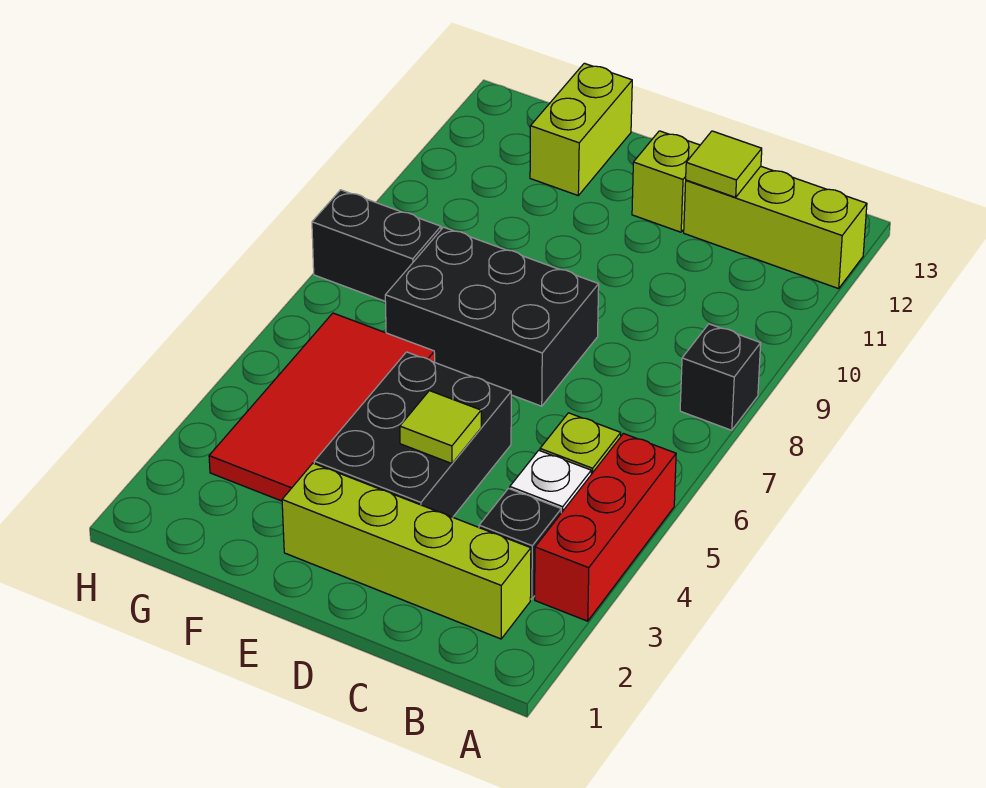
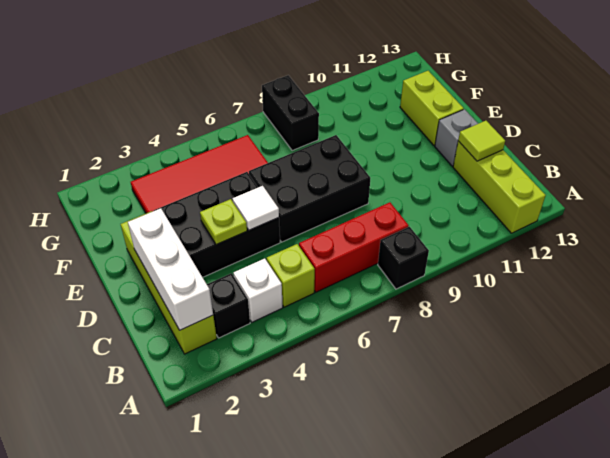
red 1x3 brick [535,434,676,621] -> red 1x3 brick moved to [299,202,409,292]
none -> white 1x3 brick [128,208,213,330]
lime 1x1 tile [400,391,481,464] -> lime 1x1 plate [200,199,247,245]
none -> white 1x1 tile [233,186,279,230]
black 2x3 brick [385,227,599,406] -> black 2x3 brick turned to [249,135,370,242]
lime 1x1 brick [632,131,700,232] -> grey 1x1 brick [435,109,478,166]
lime 1x2 brick [530,63,632,195] -> lime 1x2 brick turned to [400,71,464,145]

